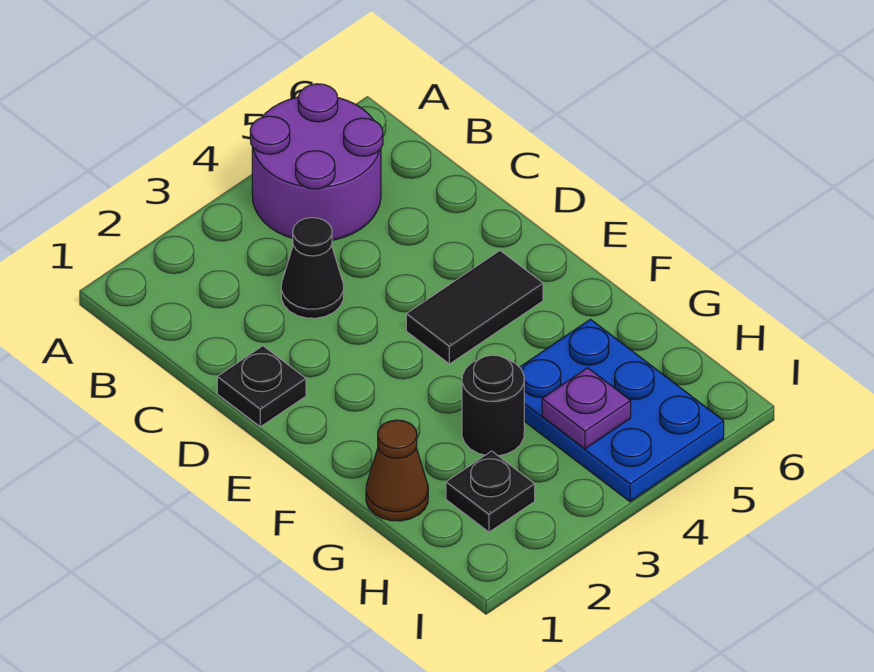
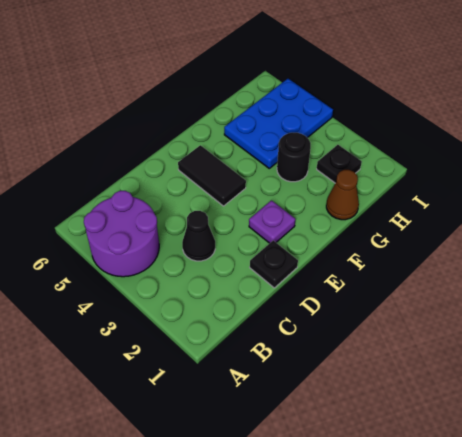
purple 1x1 plate [542,368,631,449] -> purple 1x1 plate moved to [249,200,295,243]

